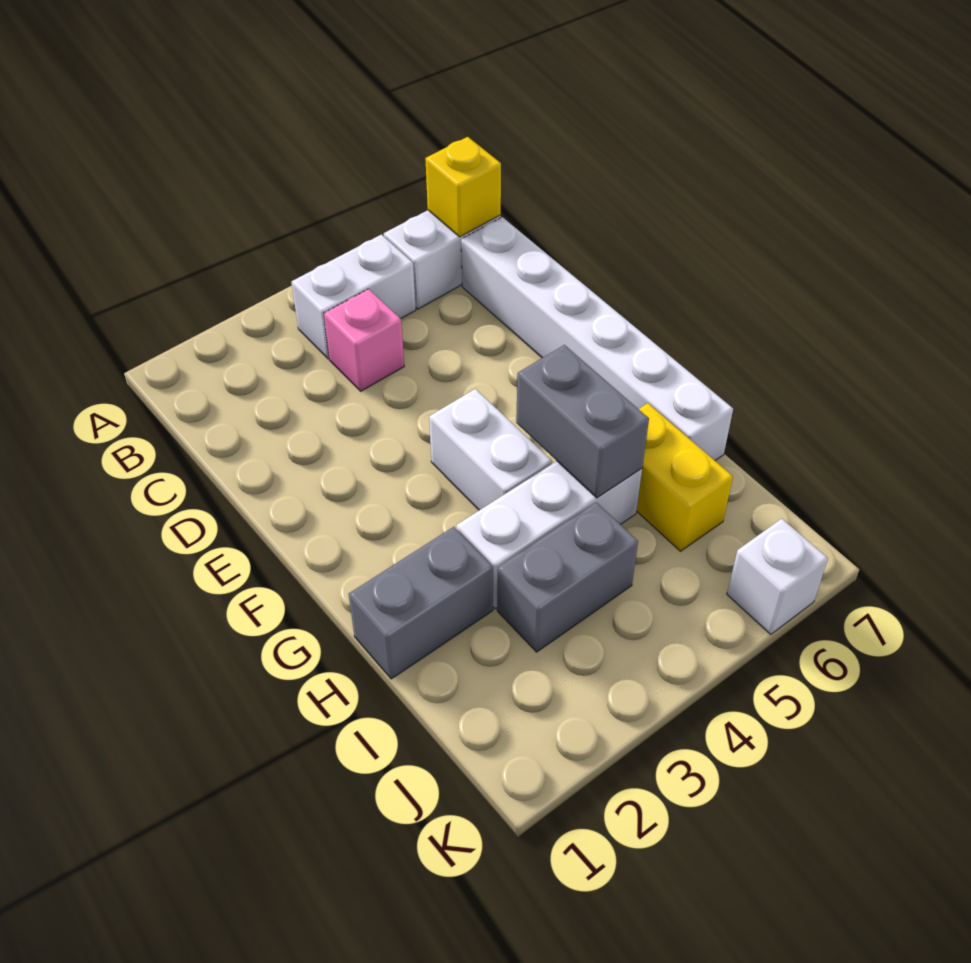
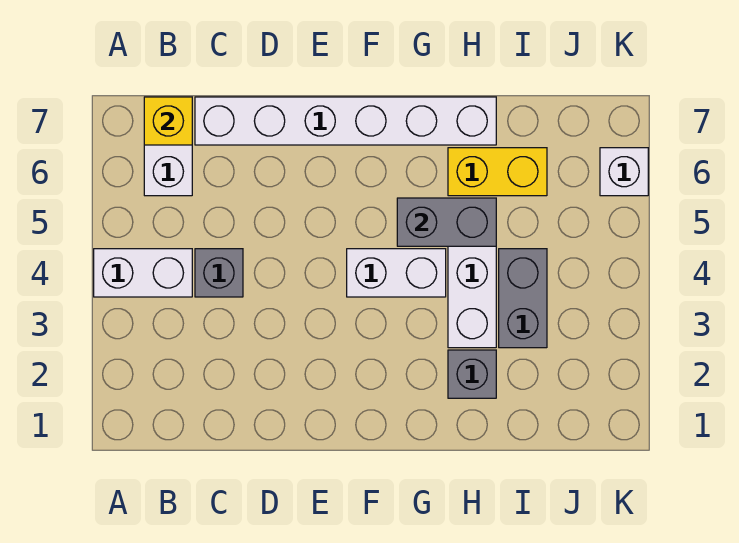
white 1x2 brick [291,234,416,359] -> white 1x2 brick turned to [94,249,192,297]
pink 1x1 brick [324,289,404,391] -> grey 1x1 brick [195,249,243,297]
grey 1x2 brick [349,527,493,679] -> grey 1x1 brick [448,350,496,398]

